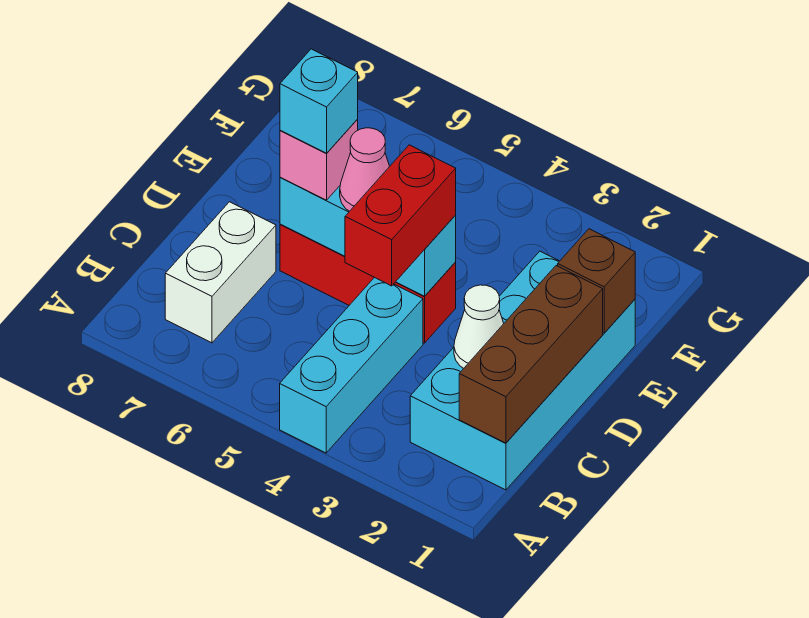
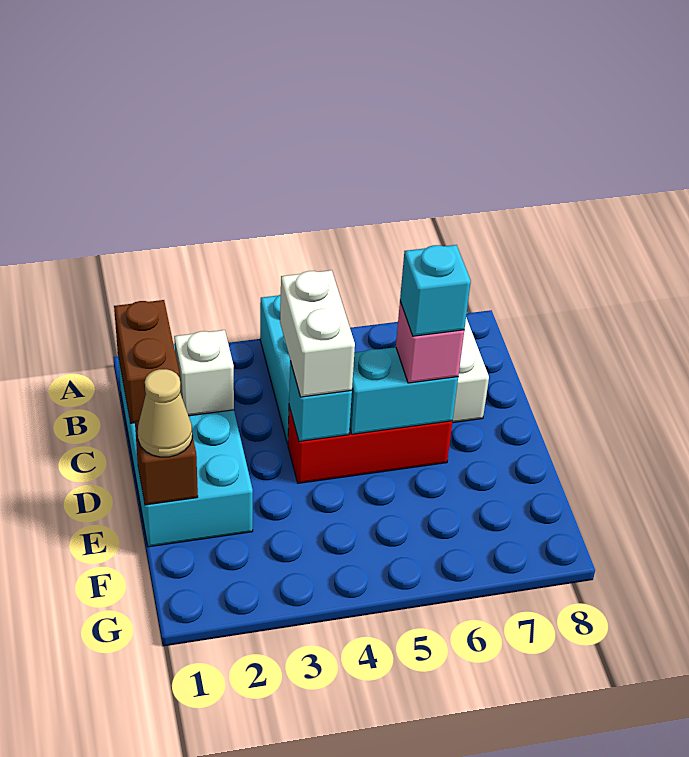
brown 1x3 brick [459,266,603,443] -> brown 1x2 brick [114,300,180,423]
white 1x1 cone [454,285,504,368] -> white 1x1 brick [174,330,234,416]
red 1x2 brick [345,145,456,286] -> white 1x2 brick [280,270,355,397]
pink 1x1 cone [340,128,390,211] -> none
none -> tan 1x1 cone [138,369,192,457]

